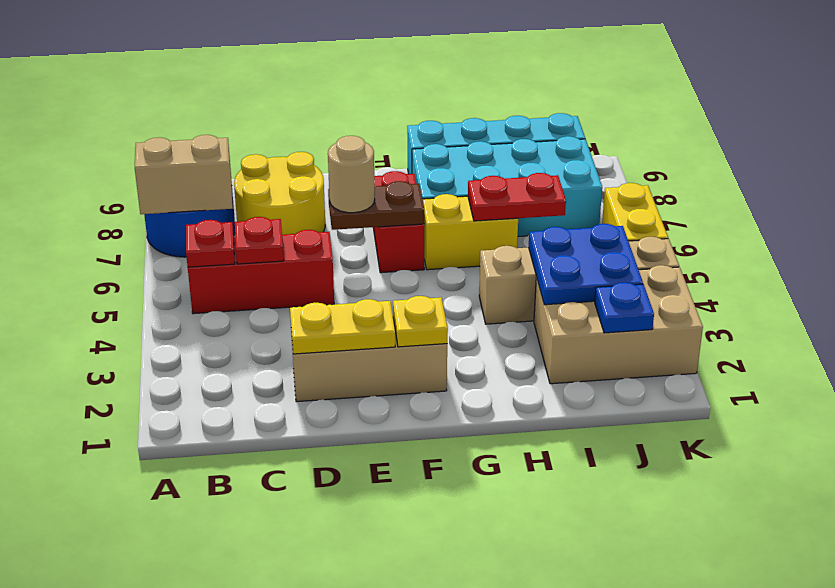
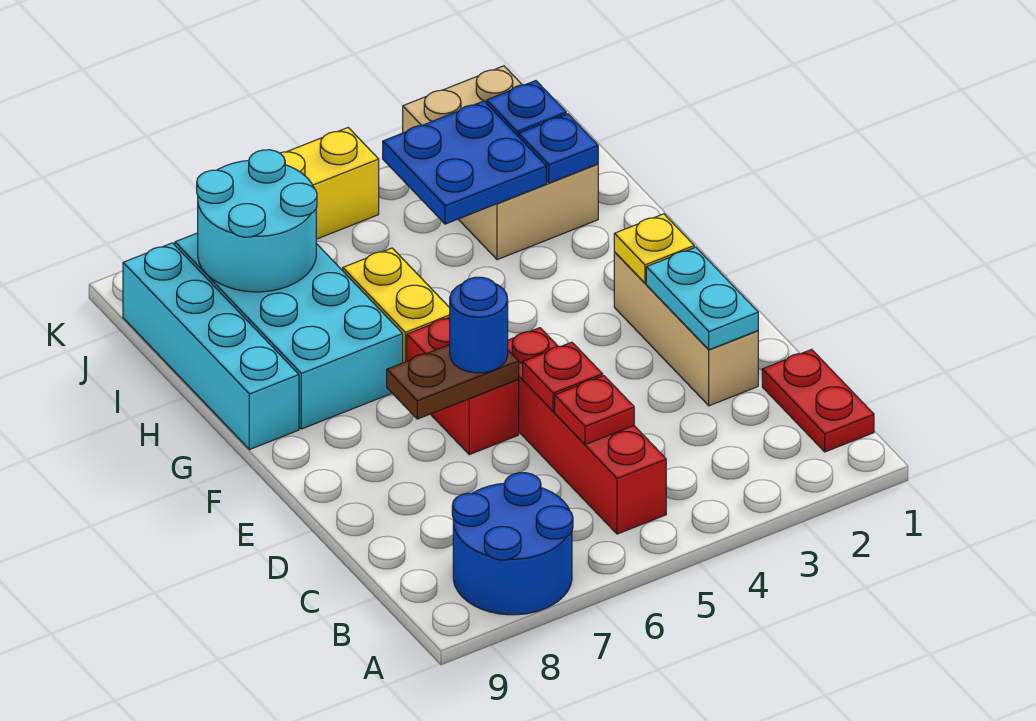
tan 1x2 brick [135,135,233,214] -> none
red 1x3 brick [188,230,334,314] -> red 1x4 brick [508,328,666,534]
red 1x1 plate [186,220,235,267] -> red 1x1 plate moved to [523,342,603,411]
yellow 2x2 round brick [234,152,325,235] -> none
yellow 1x2 plate [290,299,395,354] -> cyan 1x2 plate [646,247,758,350]
brown 1x2 plate [328,181,424,230] -> brown 1x2 plate turned to [387,345,519,419]
tan 1x1 round brick [328,136,375,213] -> blue 1x1 round brick [450,277,508,373]
red 1x2 brick [373,171,424,273] -> red 1x2 brick turned to [407,317,519,455]
tan 1x4 brick [479,237,679,324] -> none
red 1x2 plate [468,173,566,221] -> red 1x2 plate moved to [762,349,874,452]
none -> blue 1x1 plate [519,114,598,183]
none -> cyan 2x2 round brick [197,150,317,292]

